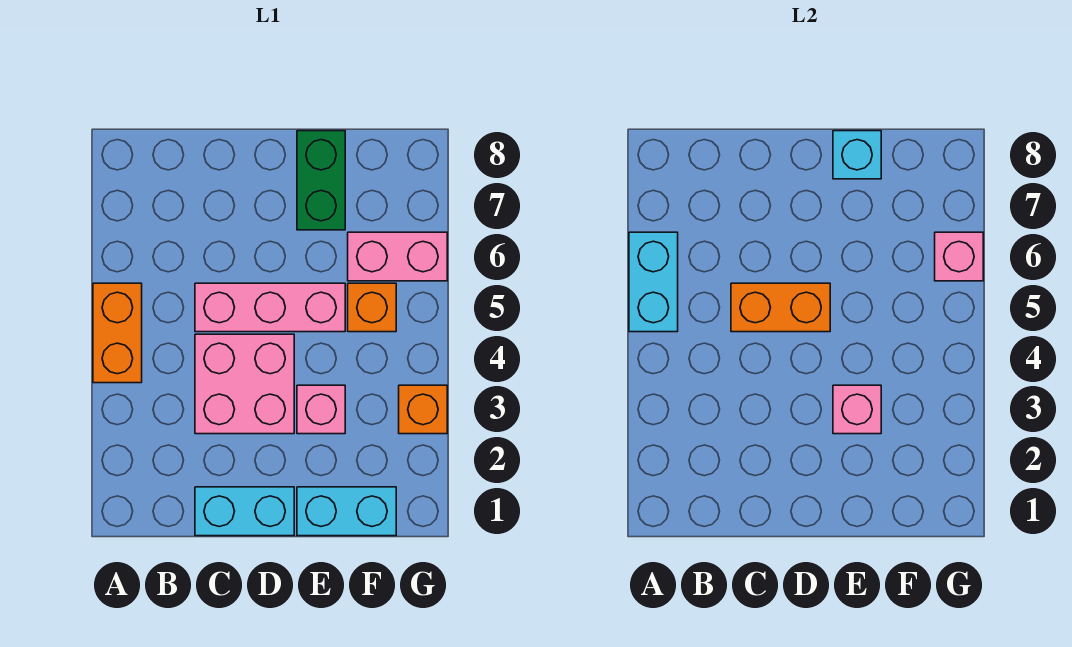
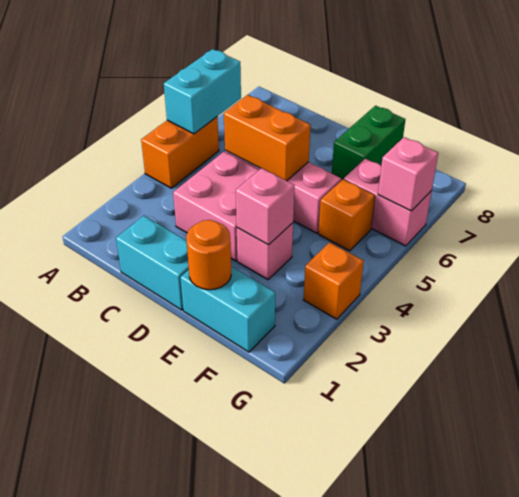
none -> orange 1x1 round brick [186,220,231,290]
cyan 1x1 brick [833,131,881,179] -> none

